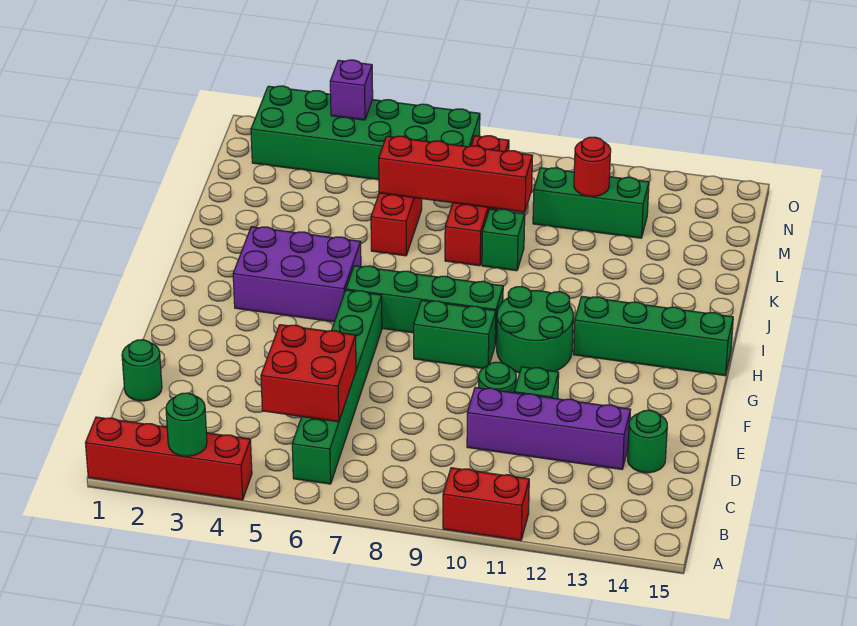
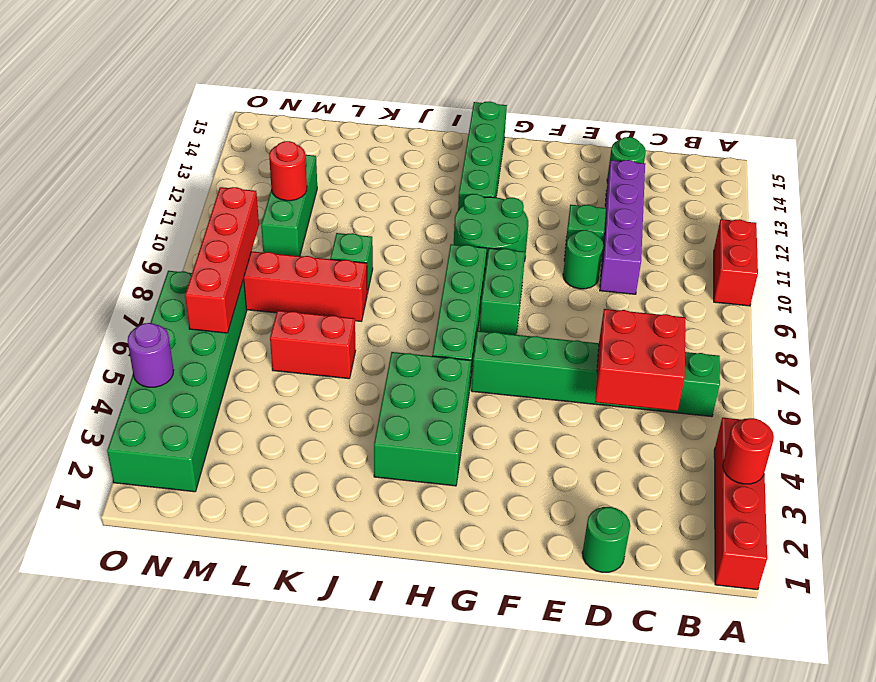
green 1x1 round brick [166,393,207,456] -> red 1x1 round brick [723,418,774,484]
purple 2x3 brick [233,227,361,322] -> green 2x3 brick [374,352,471,486]
red 1x4 brick [379,136,533,212] -> red 1x4 brick moved to [185,187,259,333]
purple 1x1 brick [330,60,373,120] -> purple 1x1 round brick [128,323,174,387]

